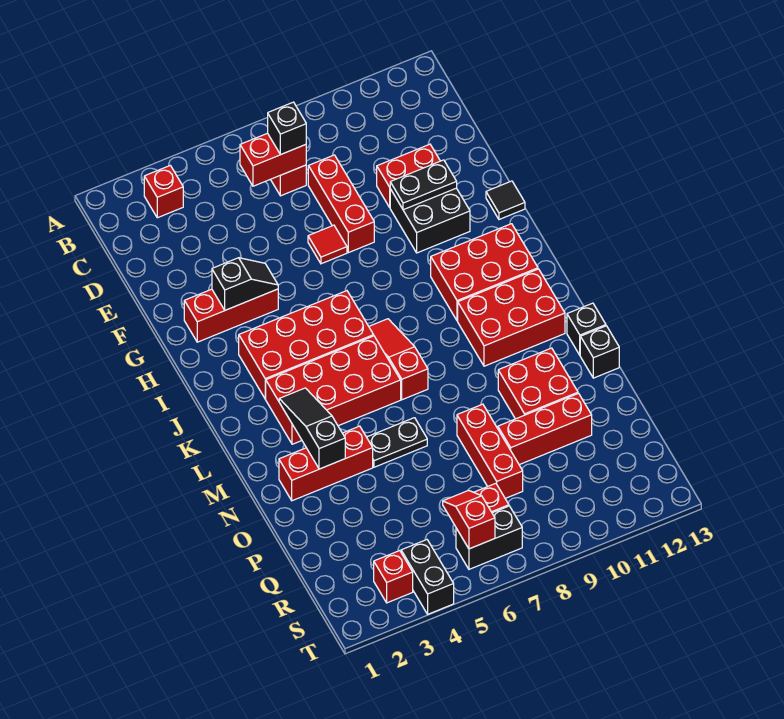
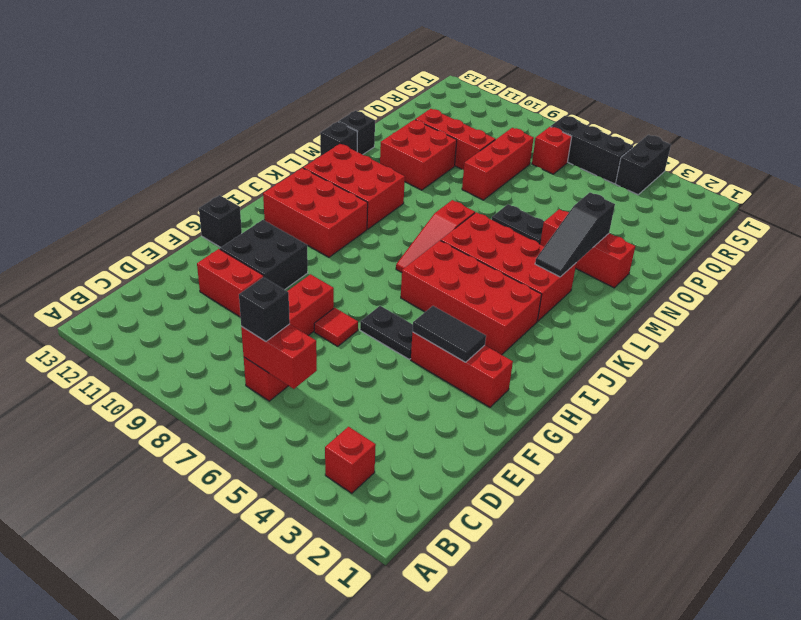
black 1x2 plate [390,160,457,210] -> black 1x2 plate moved to [360,306,413,359]
black 1x2 slope [212,258,278,310] -> black 1x2 tile [412,306,486,362]
black 1x1 tile [486,181,525,219] -> black 1x1 brick [199,195,242,247]
red 1x2 slope [443,490,495,549] -> none
red 1x1 brick [374,551,413,603] -> none
black 1x2 brick [456,506,522,569] -> black 1x3 brick [551,116,633,184]

